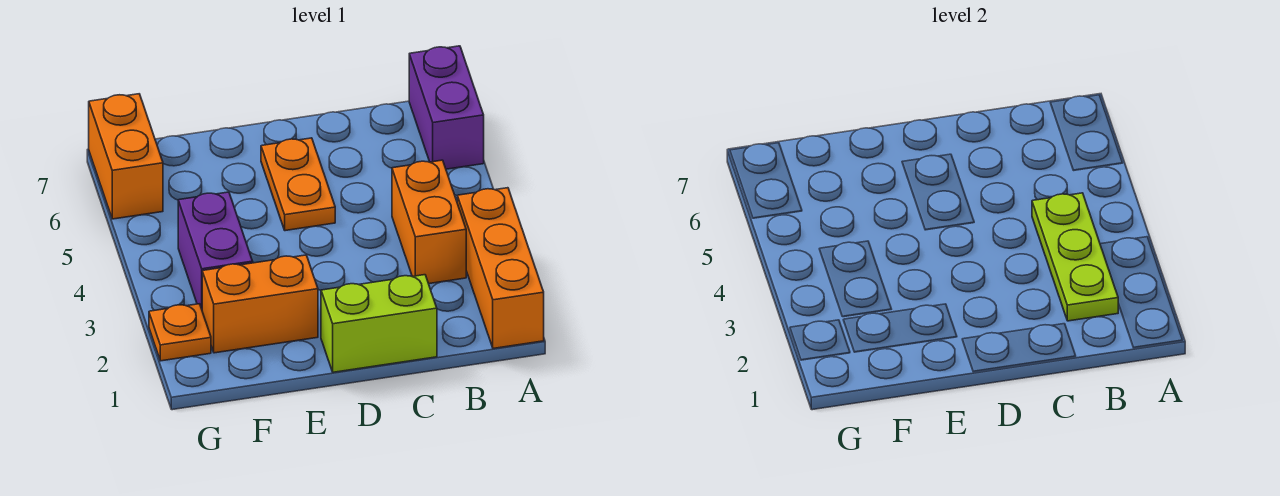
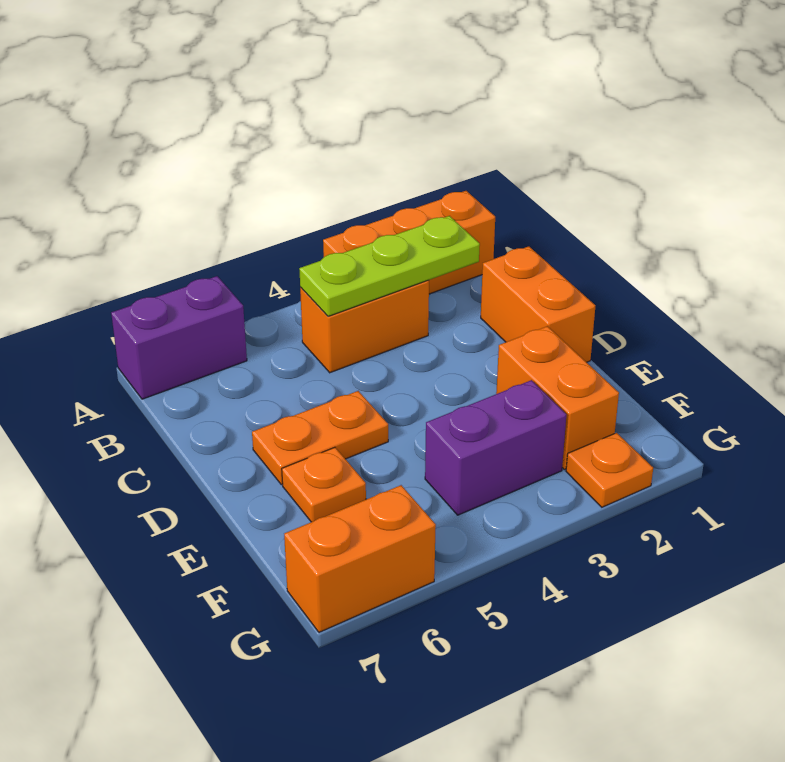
lime 1x2 brick [321,275,437,372] -> orange 1x2 brick [481,246,595,362]
none -> orange 1x1 plate [282,447,366,522]

